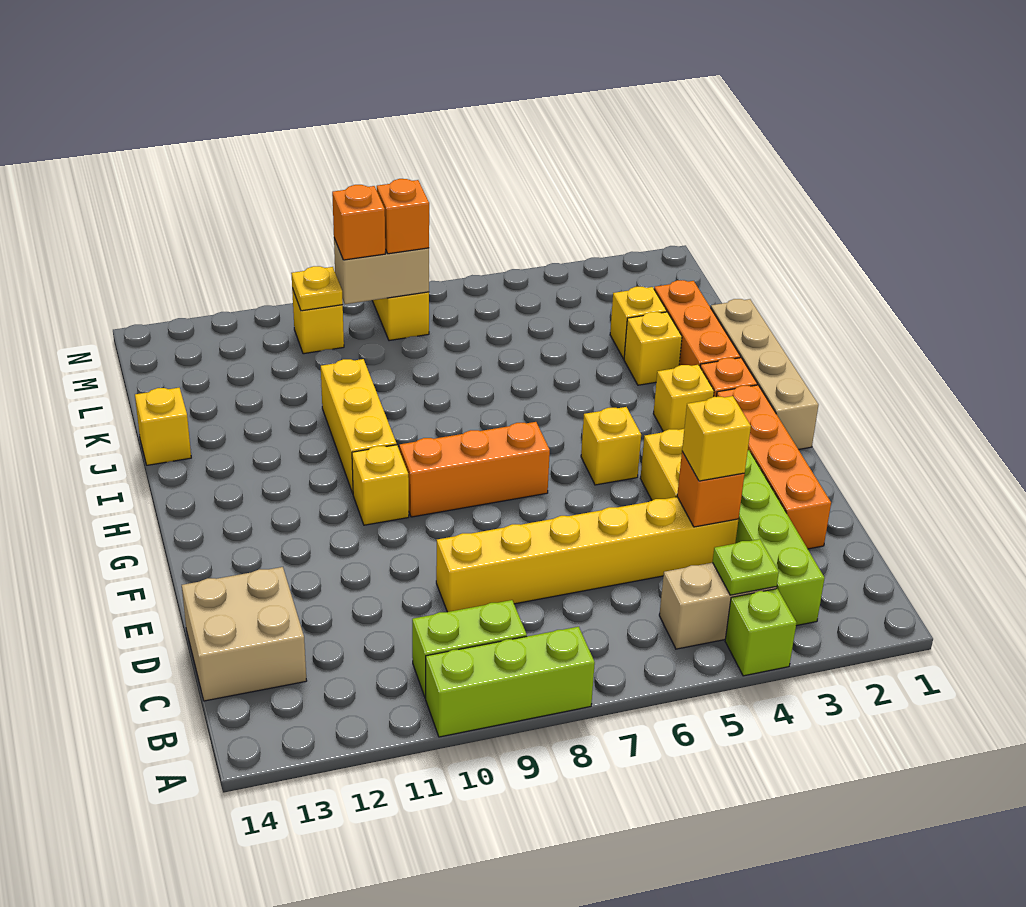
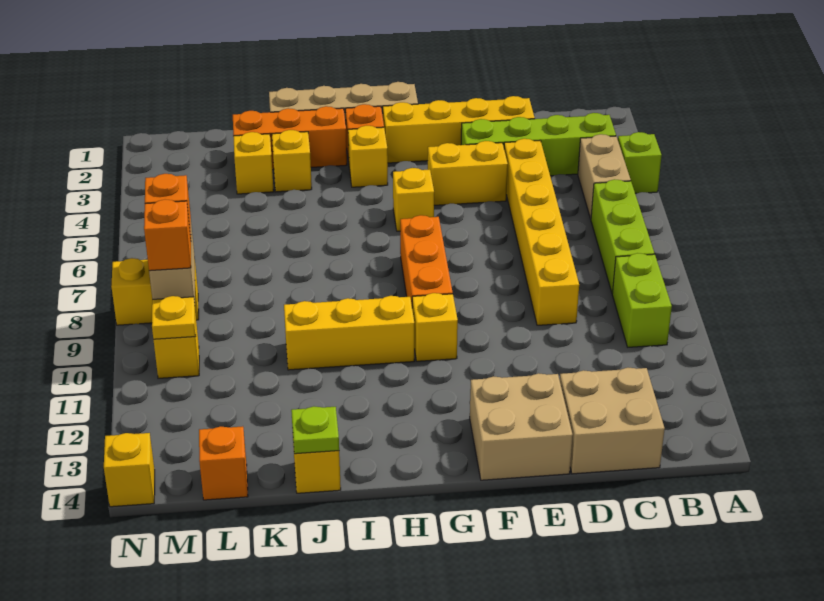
lime 1x3 brick [426,627,595,737] -> lime 1x3 brick moved to [591,179,654,293]
lime 1x1 plate [712,539,779,595] -> lime 1x1 plate moved to [291,406,339,454]
orange 1x4 brick [716,385,831,549] -> yellow 1x4 brick [383,96,535,163]
orange 1x1 brick [677,452,745,527] -> orange 1x1 brick moved to [199,426,248,500]
yellow 1x1 brick [682,396,751,481] -> yellow 1x1 brick moved to [104,433,155,507]
none -> tan 2x2 brick [470,373,573,480]

